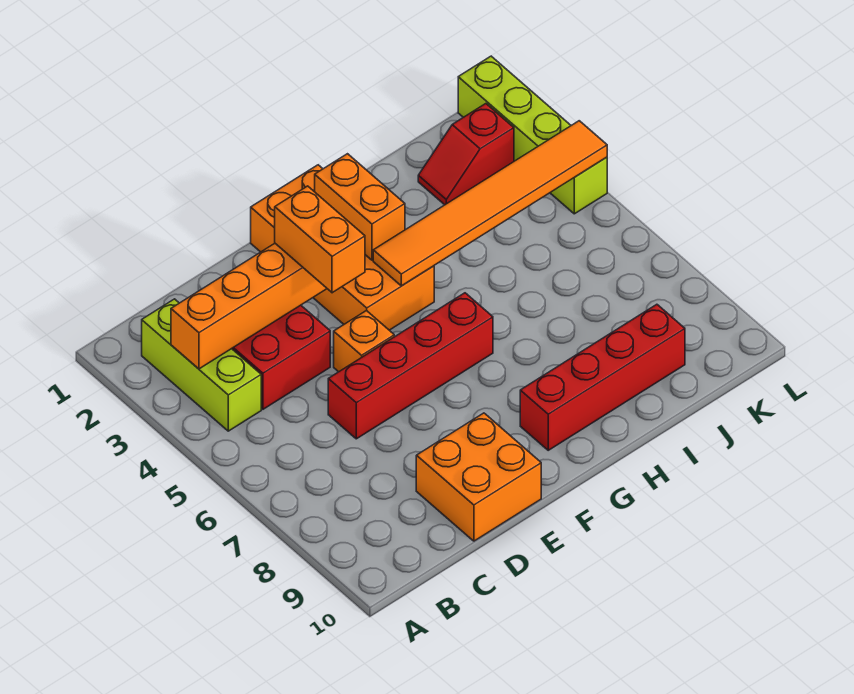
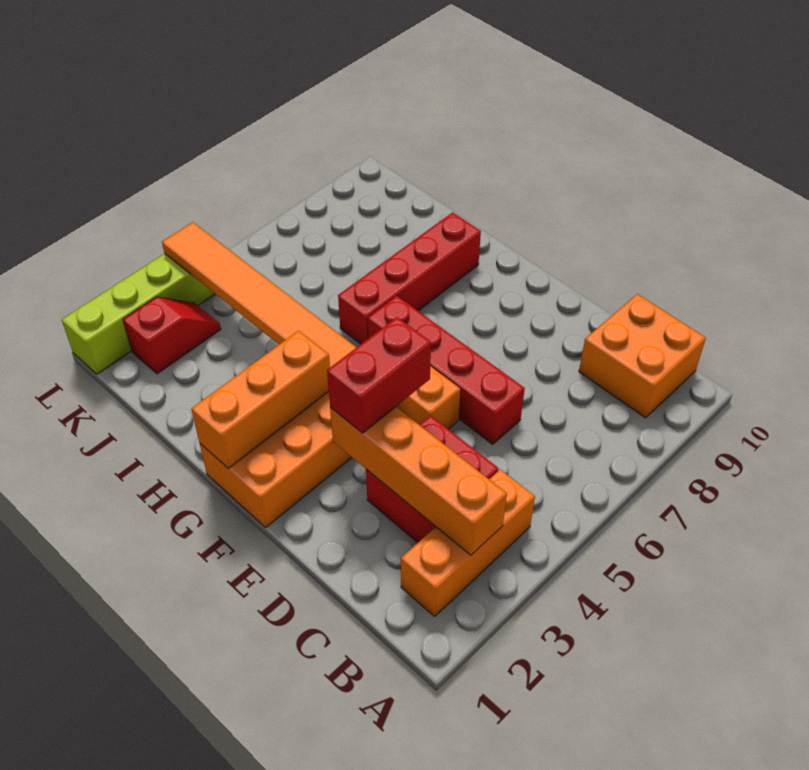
lime 1x3 brick [142,299,261,431] -> orange 1x3 brick [401,469,535,616]
orange 2x2 brick [416,413,541,541] -> orange 2x2 brick moved to [579,294,706,418]
orange 1x2 brick [275,186,365,293] -> red 1x2 brick [327,317,431,433]
orange 1x2 brick [315,154,405,260] -> orange 1x3 brick [191,331,330,468]
red 1x4 brick [520,304,685,450] -> red 1x4 brick turned to [338,213,481,344]
red 1x2 slope [418,104,514,205] -> red 1x2 slope turned to [123,297,221,374]

